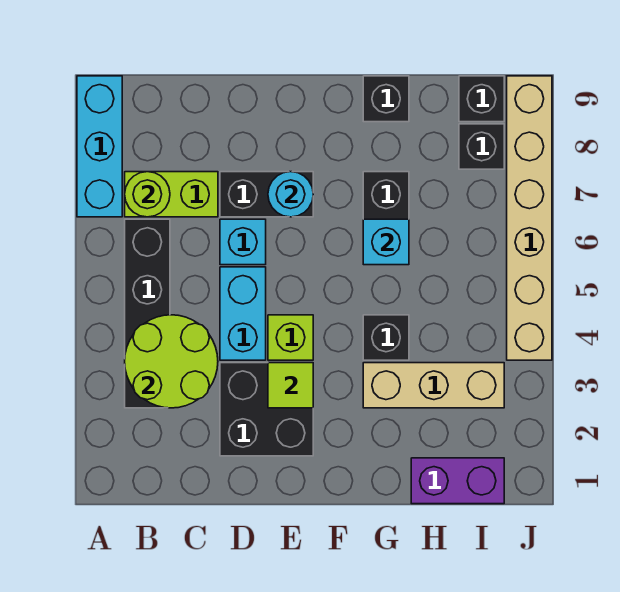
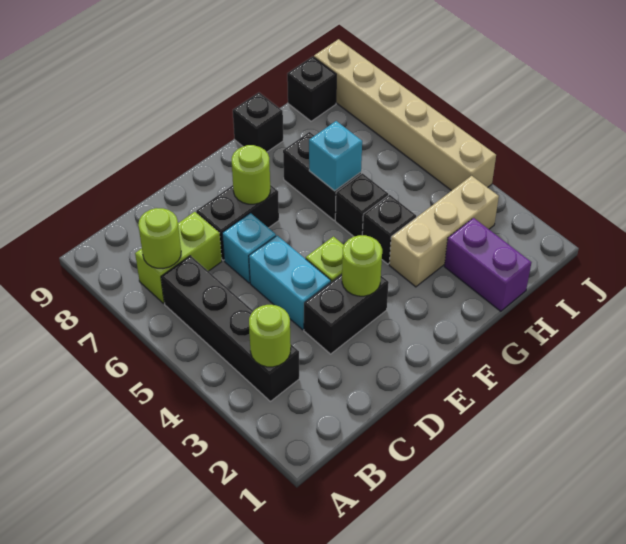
cyan 1x3 brick [77,76,122,217] -> none
lime 2x2 round brick [125,315,218,408] -> lime 1x1 round brick [249,305,291,367]
black 2x2 brick [220,363,313,456] -> black 1x2 brick [304,274,389,354]
lime 1x1 tile [268,363,313,408] -> lime 1x1 round brick [342,235,382,296]
cyan 1x1 round brick [268,172,313,217] -> lime 1x1 round brick [232,145,270,204]
purple 1x2 brick [411,458,504,504] -> purple 1x2 brick turned to [444,218,531,311]
black 1x1 brick [459,124,504,169] -> black 1x1 brick moved to [335,173,388,237]

